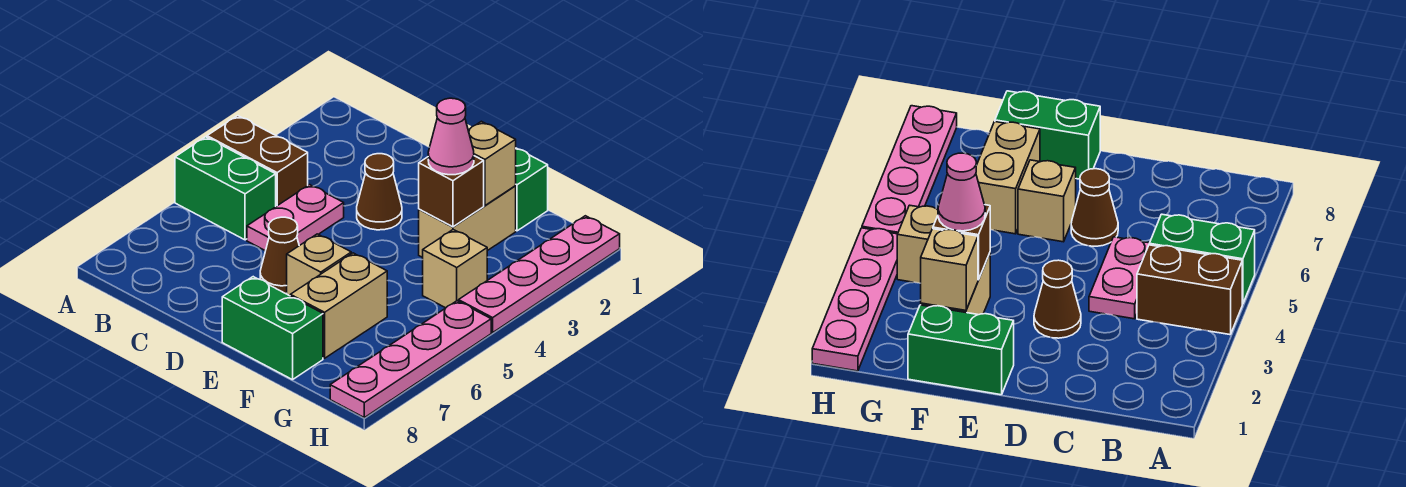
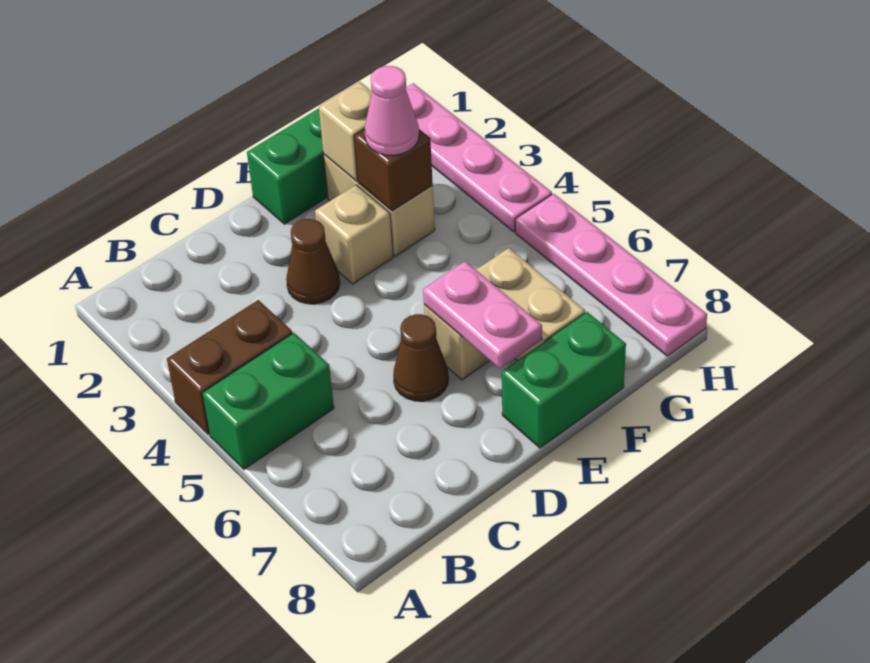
pink 1x2 plate [247,185,344,251] -> pink 1x2 plate moved to [423,261,542,369]
tan 1x1 brick [423,230,487,308] -> tan 1x1 brick moved to [315,185,393,284]

